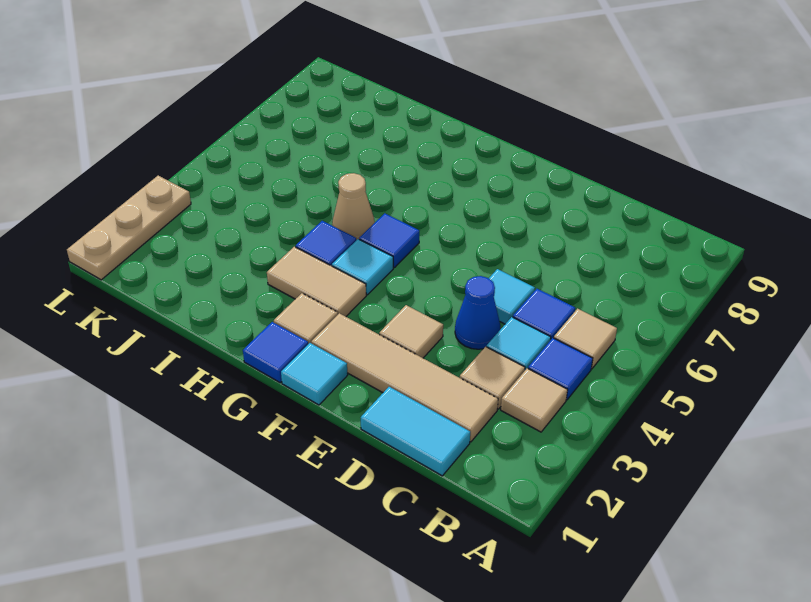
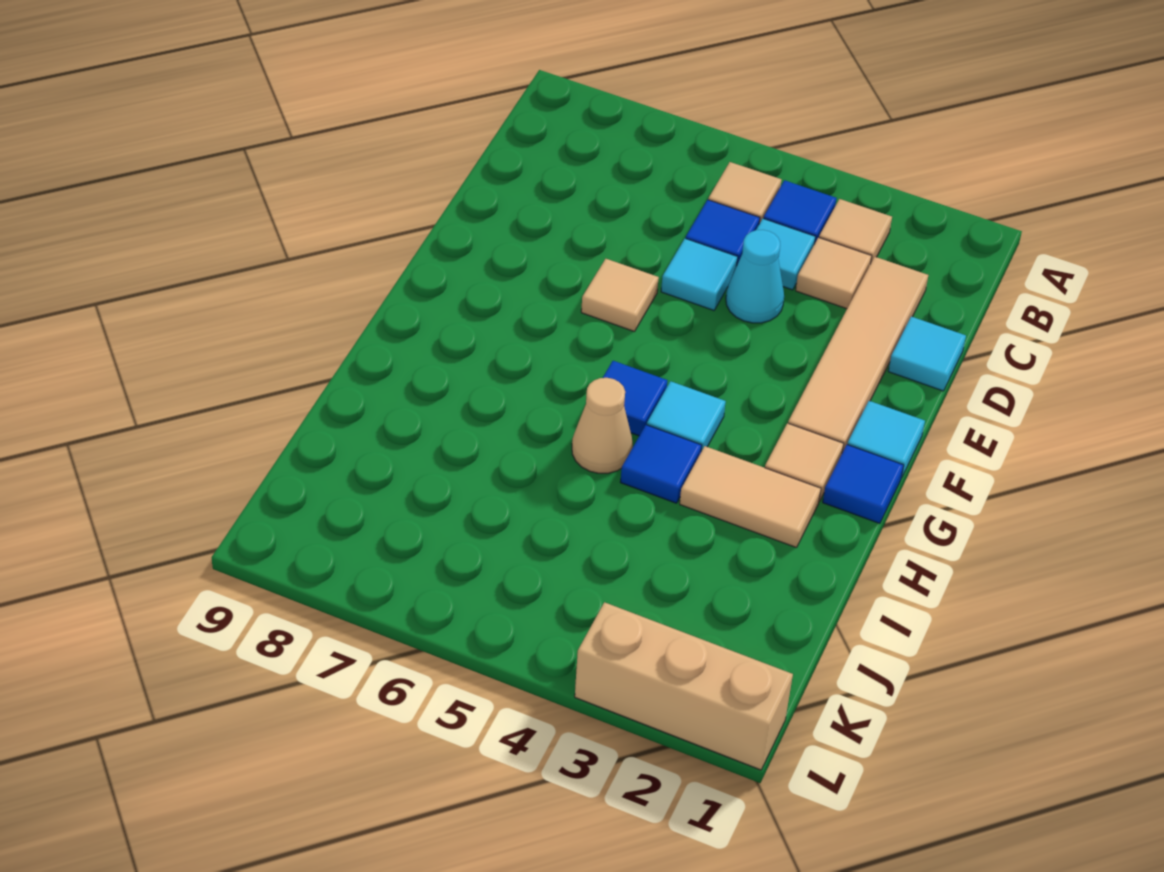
cyan 1x2 tile [361,387,470,476] -> cyan 1x1 tile [888,317,966,391]
blue 1x1 cone [455,276,501,349] -> cyan 1x1 cone [726,230,784,323]
tan 1x1 tile [379,305,443,358] -> tan 1x1 tile moved to [581,259,659,332]
tan 1x2 tile [267,247,366,317] -> tan 1x2 tile turned to [680,446,821,548]
tan 1x3 plate [67,176,191,280] -> tan 1x3 brick [575,602,793,770]

